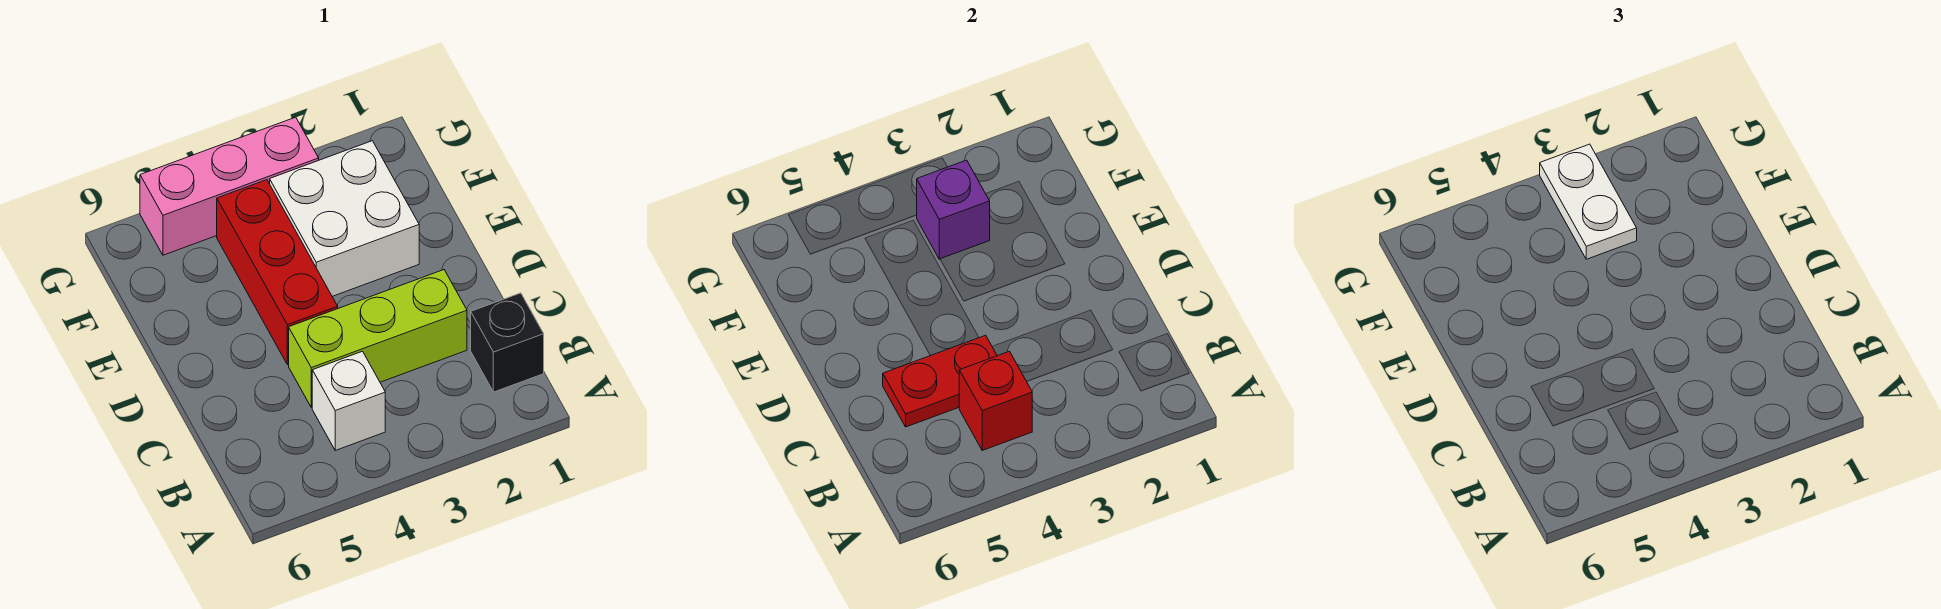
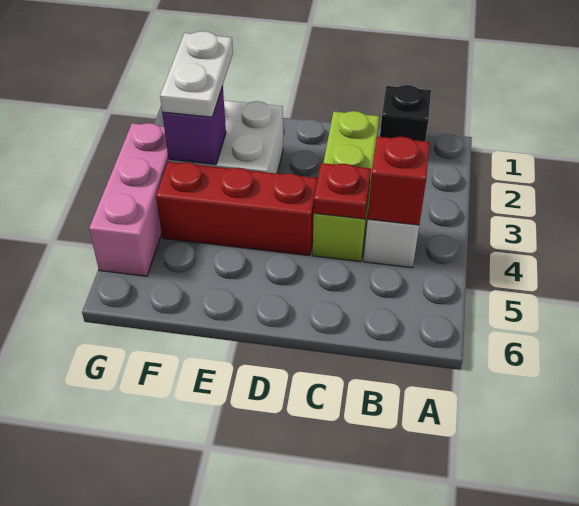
red 1x2 plate [883,335,997,427] -> red 1x1 plate [314,163,371,219]
white 1x2 plate [1540,144,1637,259] -> white 1x2 plate turned to [160,31,233,117]

